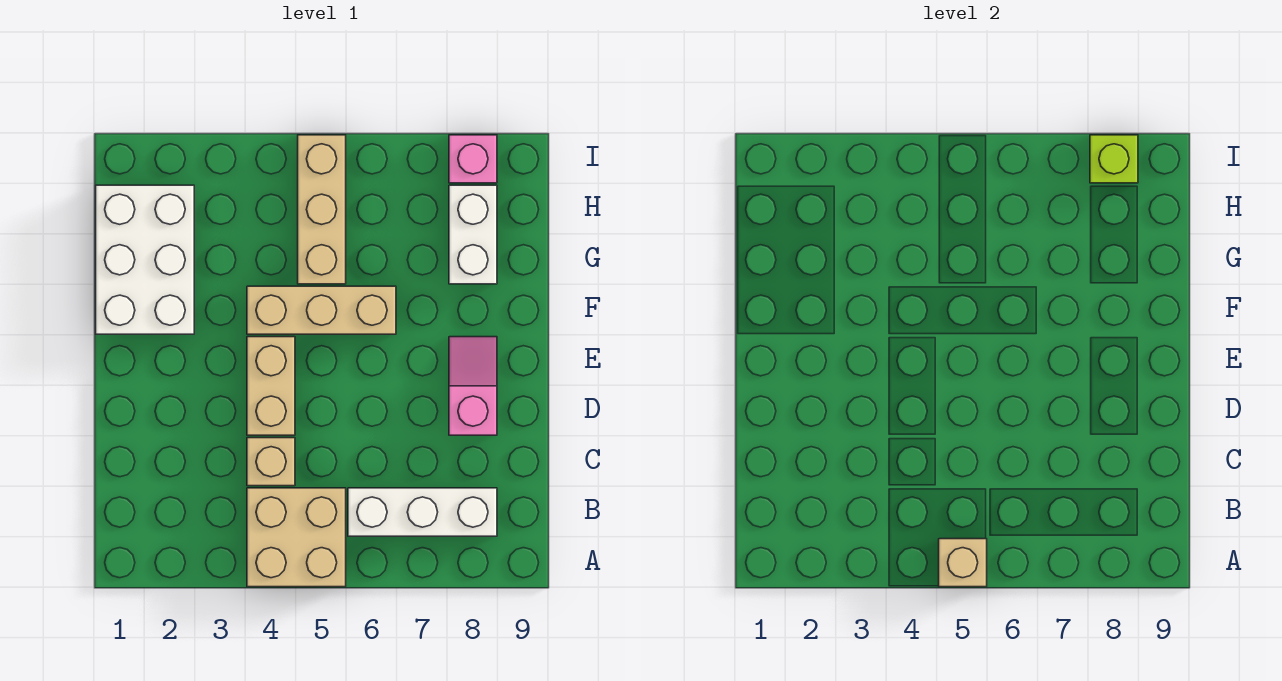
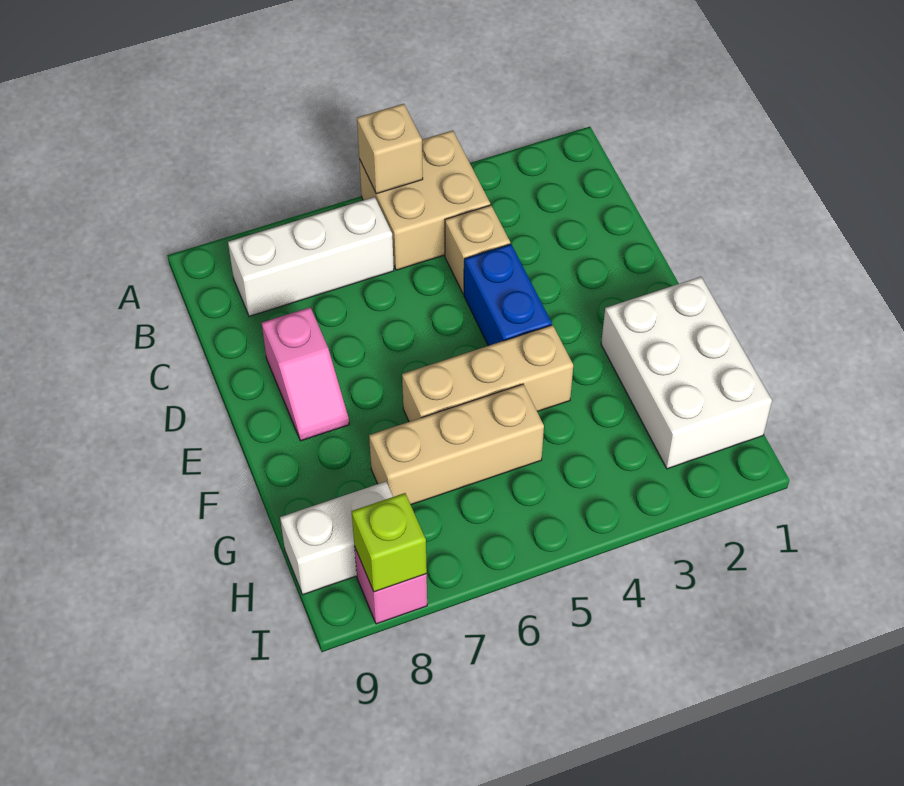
tan 1x2 brick [247,337,295,435] -> blue 1x2 brick [464,244,552,346]
tan 1x3 brick [298,135,346,284] -> tan 1x3 brick turned to [369,384,544,505]
white 1x2 brick [449,185,497,284] -> white 1x2 brick turned to [280,482,393,595]

